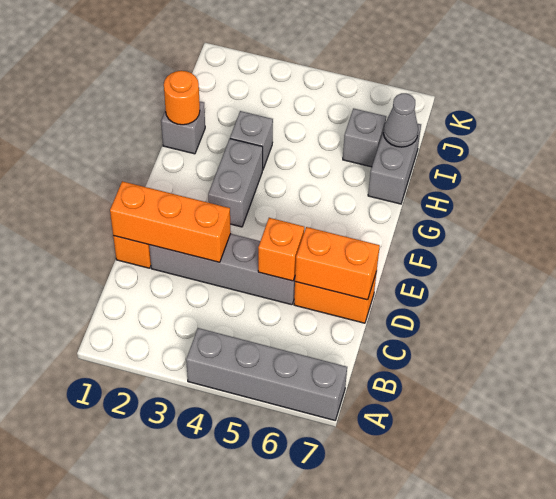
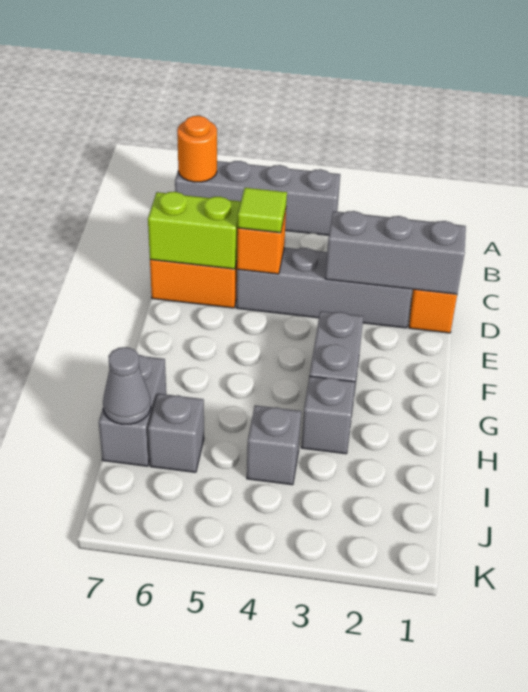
orange 1x3 brick [110,181,231,262] -> grey 1x3 brick [325,211,466,294]
none -> lime 1x1 tile [238,188,287,233]
orange 1x2 brick [295,227,380,300] -> lime 1x2 brick [148,192,241,269]
grey 1x1 brick [161,101,205,154] -> grey 1x1 brick moved to [247,405,301,485]
orange 1x1 round brick [164,71,200,125] -> orange 1x1 round brick moved to [177,116,217,182]

